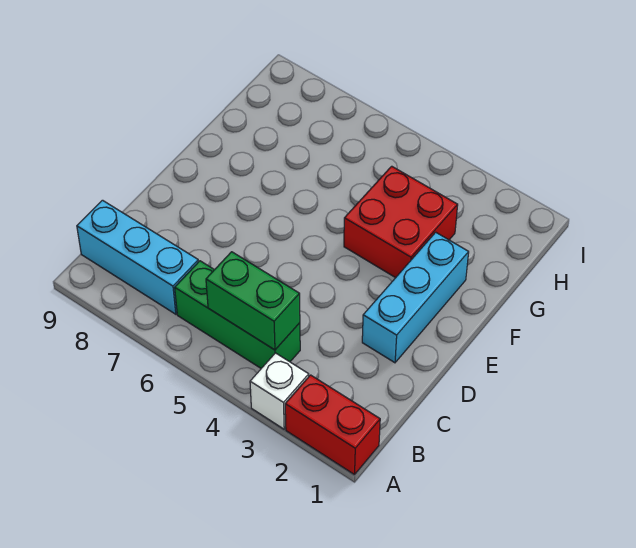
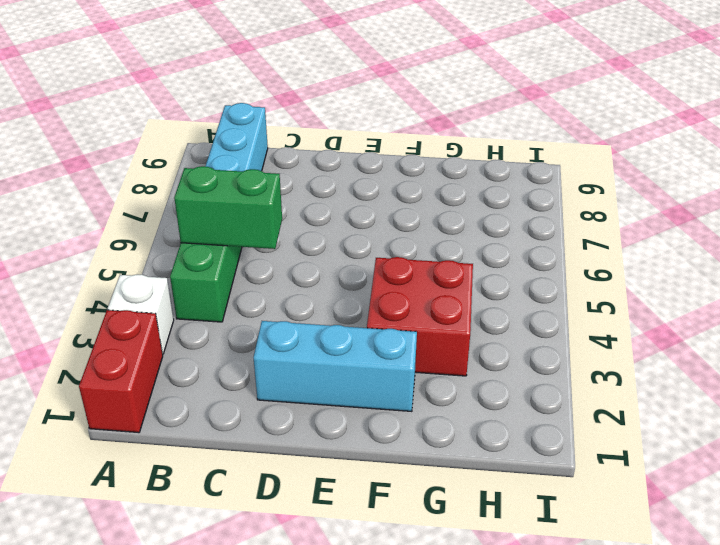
green 1x2 brick [206,252,300,350] -> green 1x2 brick turned to [174,166,282,249]

